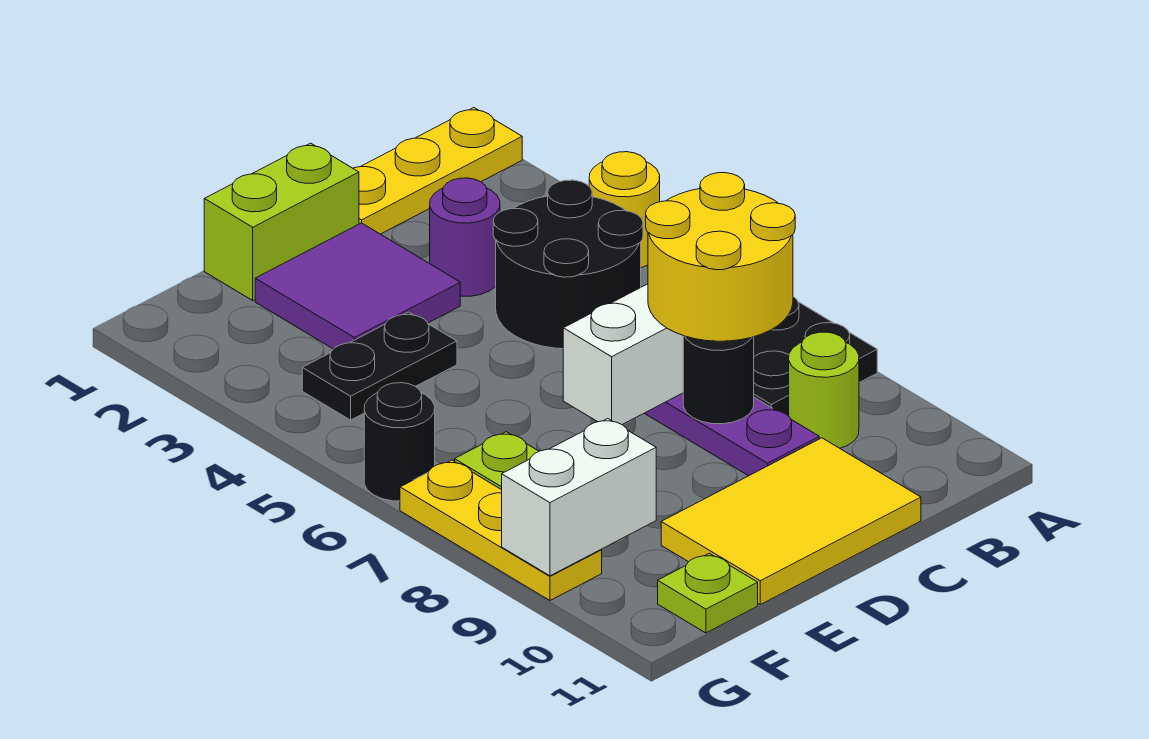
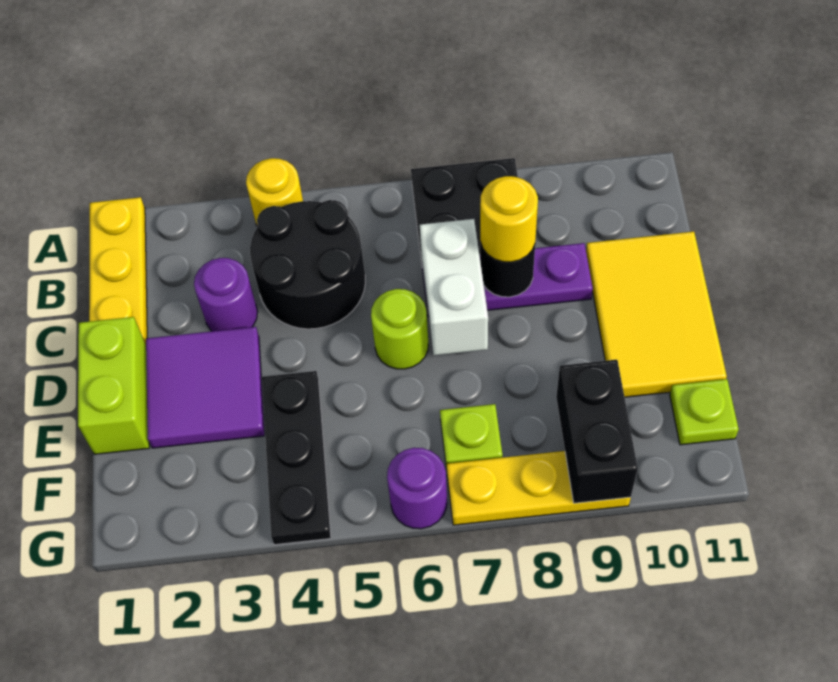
yellow 2x2 round brick [646,173,795,341] -> yellow 1x1 round brick [480,176,538,262]
lime 1x1 round brick [789,332,859,448] -> lime 1x1 round brick moved to [371,289,428,369]
black 1x2 plate [302,312,457,420] -> black 1x3 plate [262,371,331,545]
white 1x2 brick [502,419,656,576] -> black 1x2 brick [556,360,638,503]
black 1x1 round brick [364,383,435,501] -> purple 1x1 round brick [387,448,447,529]

